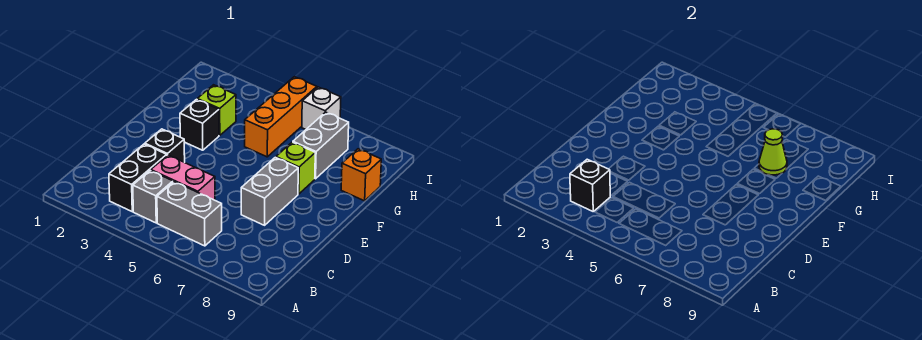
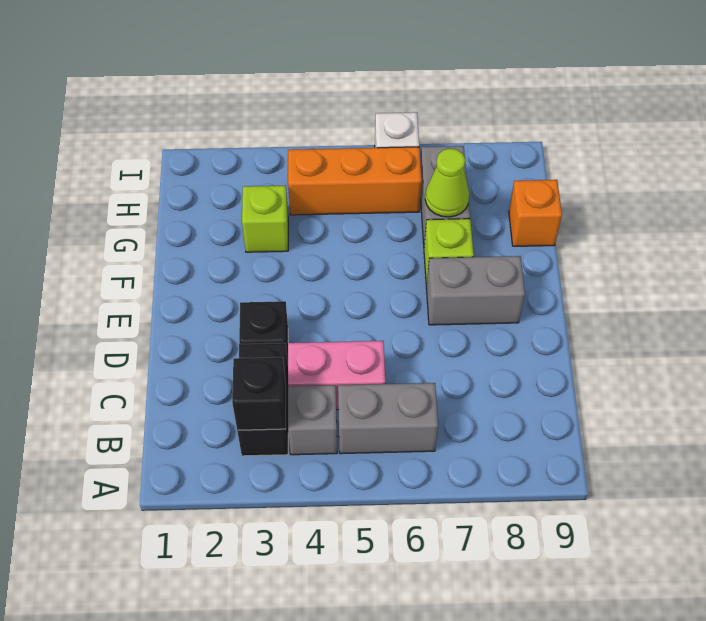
grey 1x2 brick [241,157,298,225] -> grey 1x2 brick turned to [426,256,525,325]
black 1x1 brick [180,99,219,150] -> none
orange 1x3 brick [245,77,317,157] -> orange 1x3 brick turned to [288,147,422,215]

